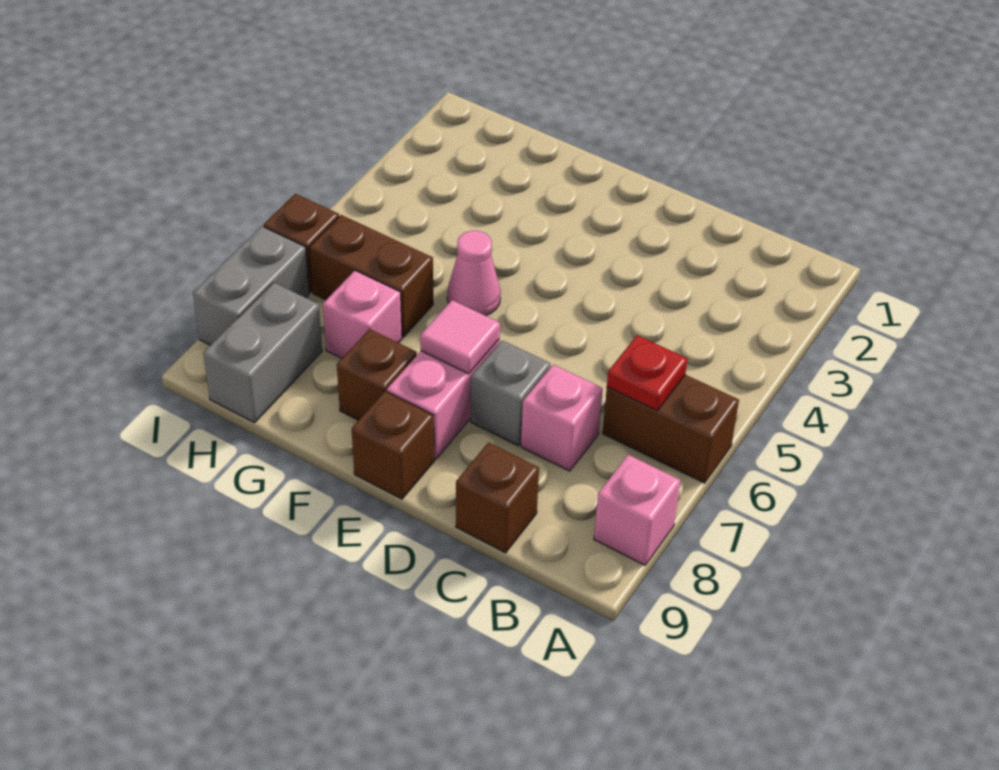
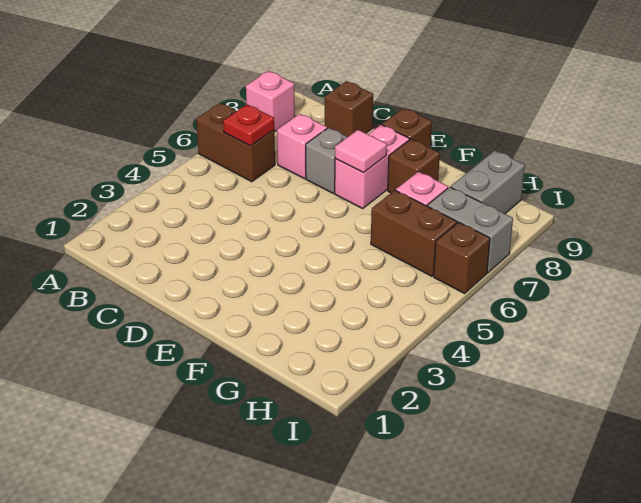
pink 1x1 cone [447,231,501,316] -> none
grey 1x2 brick [193,226,309,345] -> grey 1x2 brick turned to [427,187,513,273]

